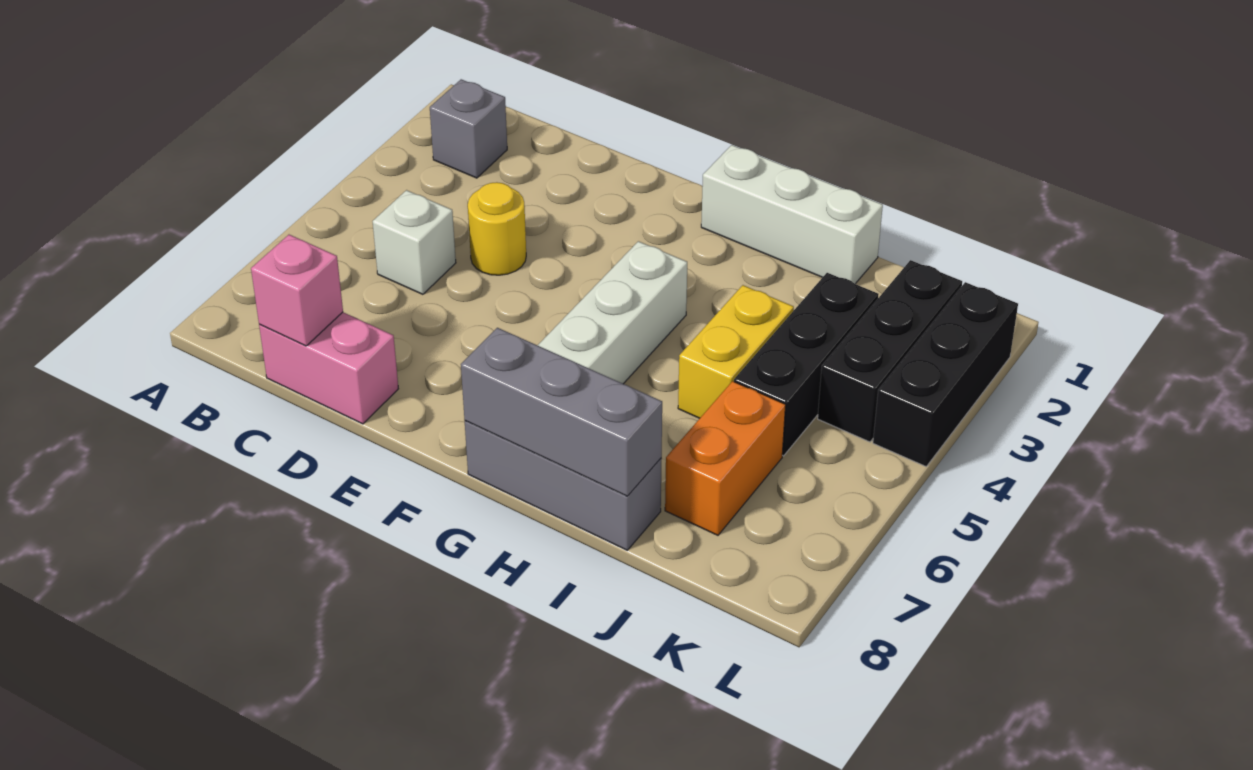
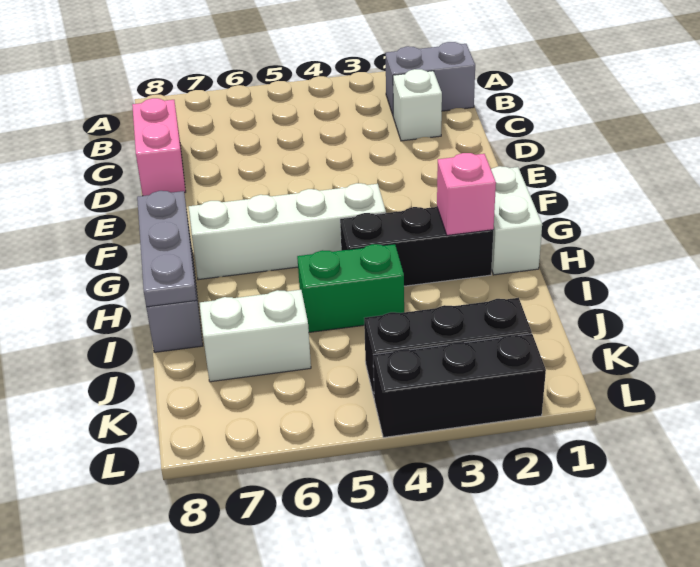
grey 1x1 brick [430,79,507,178] -> grey 1x2 brick [386,42,475,115]
white 1x1 brick [373,190,456,294] -> white 1x1 brick moved to [393,69,442,141]
pink 1x1 brick [251,235,343,346] -> pink 1x1 brick moved to [437,153,496,235]
yellow 1x1 round brick [468,182,526,275] -> none
white 1x3 brick [701,145,883,284] -> white 1x2 brick [491,166,542,275]
grey 1x3 brick [461,328,662,496] -> grey 1x3 plate [137,191,197,307]
yellow 1x2 brick [678,285,794,418] -> green 1x2 brick [297,244,404,332]
black 1x3 brick [734,273,879,456] -> black 1x3 brick moved to [340,207,493,286]
orange 1x2 brick [665,381,786,535] -> white 1x2 brick [199,290,311,382]

